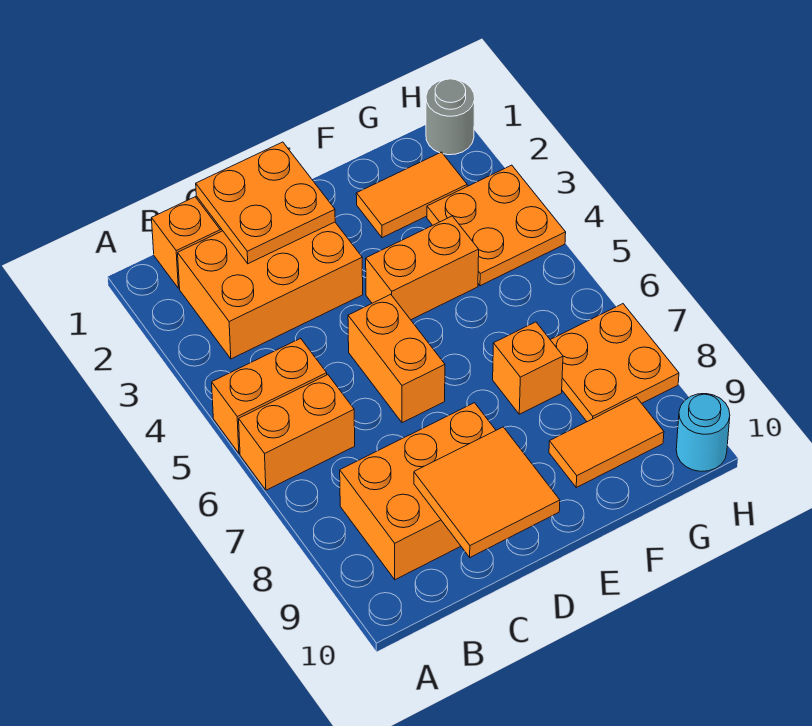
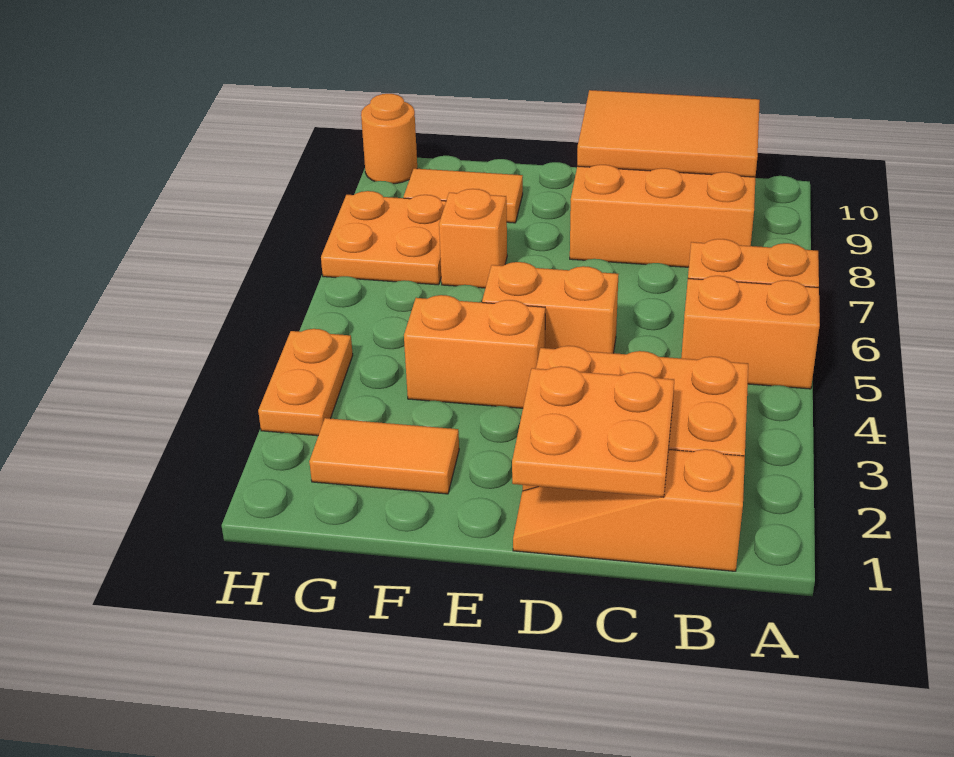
orange 2x2 tile [414,427,560,557] -> orange 2x3 tile [577,90,760,177]
orange 1x2 brick [348,294,445,423] -> orange 1x2 brick turned to [482,262,618,353]
orange 2x2 plate [427,165,566,286] -> orange 1x2 plate [258,329,353,436]
grey 1x1 round brick [426,79,475,155] -> none
cyan 1x1 round brick [676,394,730,471] -> orange 1x1 round brick [361,94,417,184]

